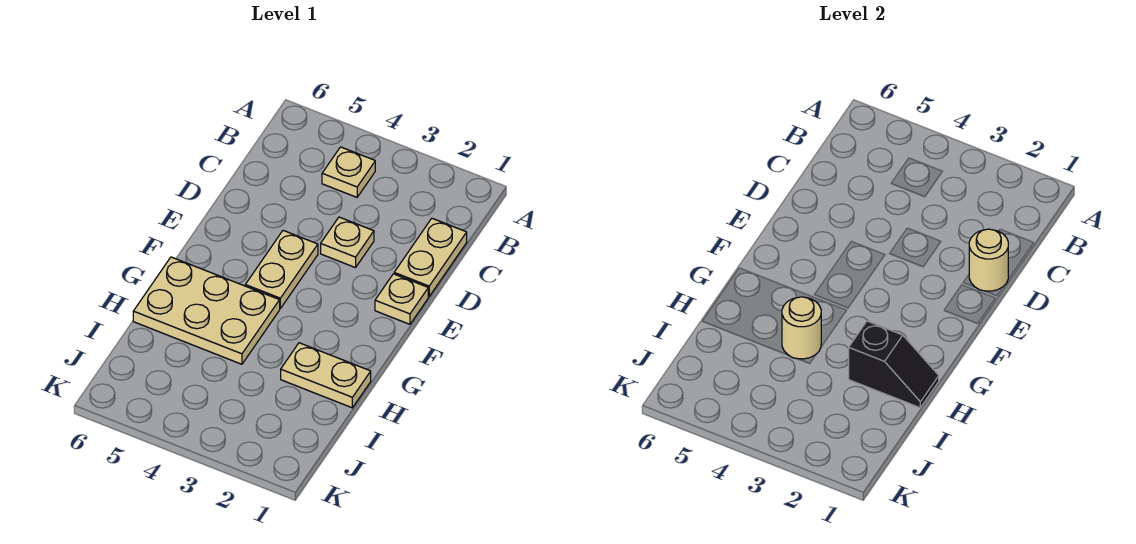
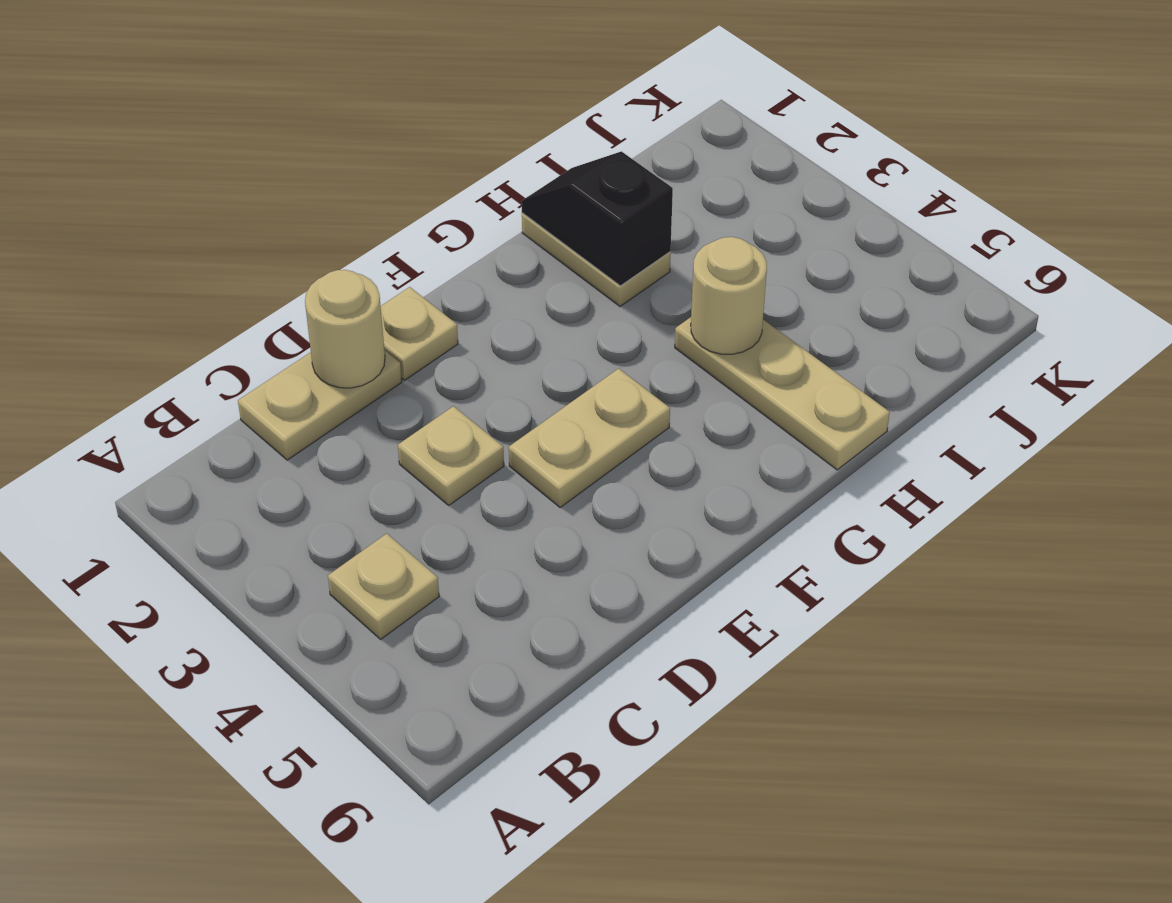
tan 2x3 plate [133,257,280,364] -> tan 1x3 plate [675,317,890,470]

